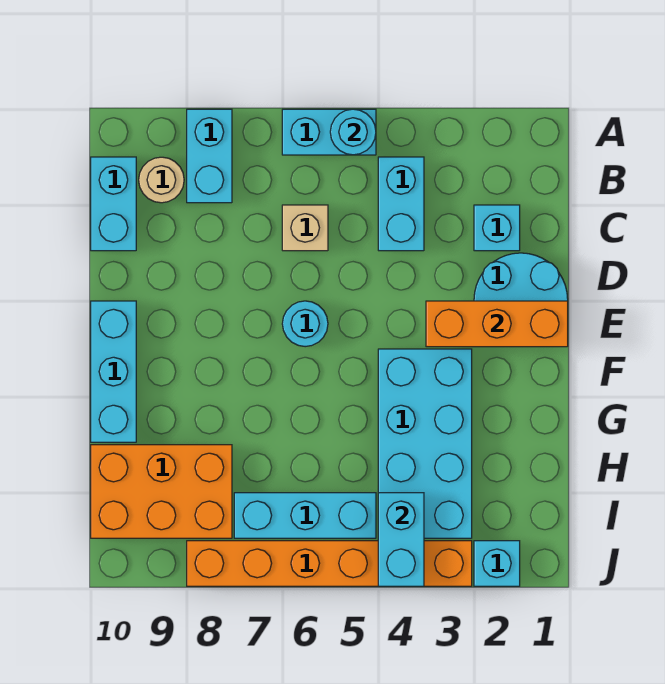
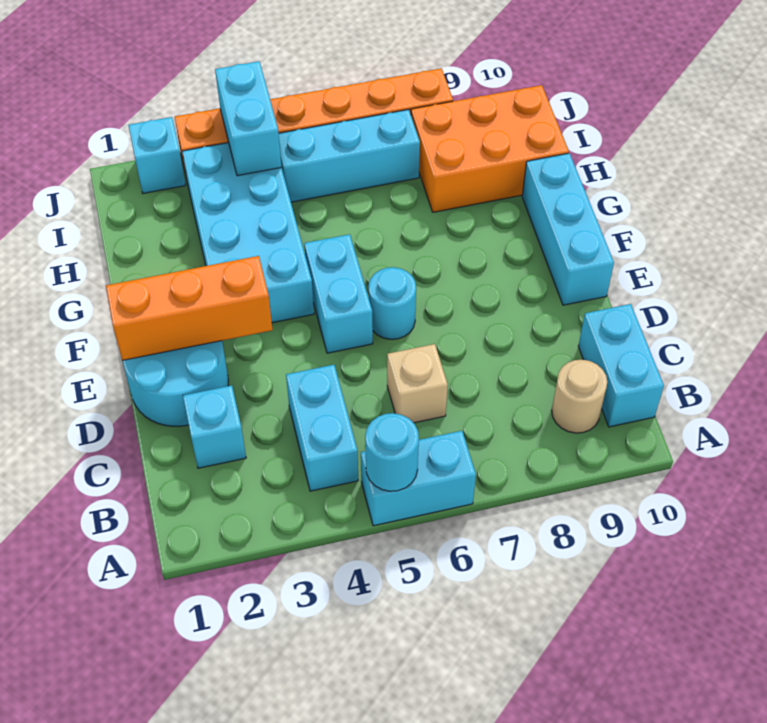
cyan 1x2 brick [187,109,232,203] -> cyan 1x2 brick moved to [304,234,373,353]

